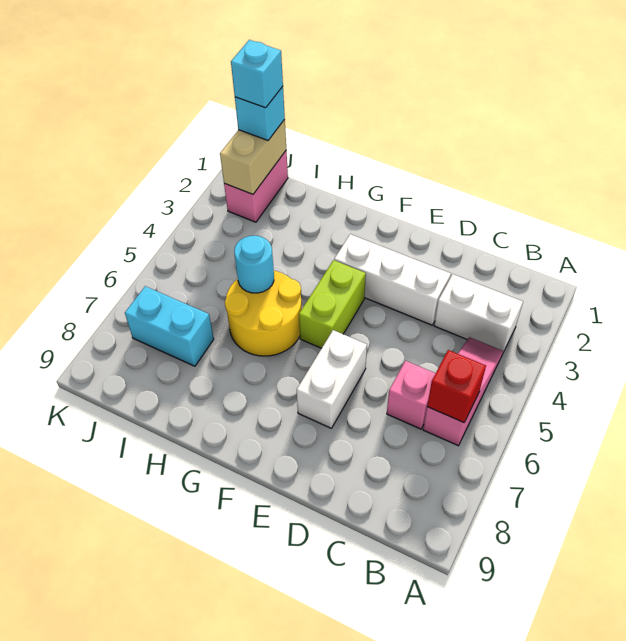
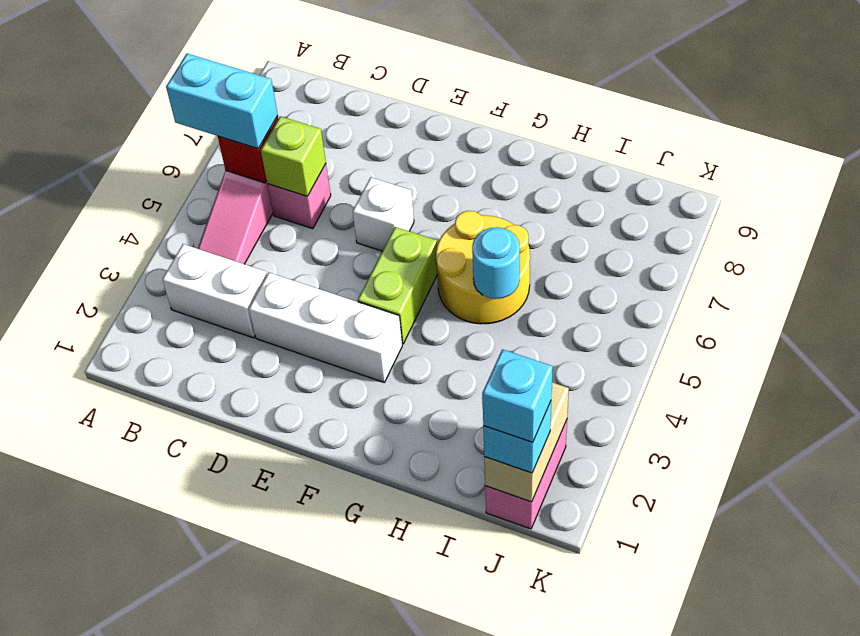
none -> lime 1x1 brick [261,116,326,196]
white 1x2 brick [297,330,367,428] -> white 1x1 brick [353,178,414,251]
cyan 1x2 brick [125,286,214,366] -> cyan 1x2 brick moved to [166,53,278,149]

